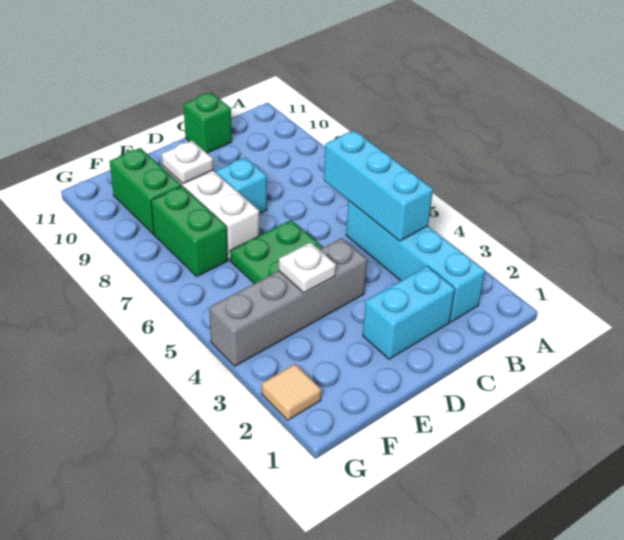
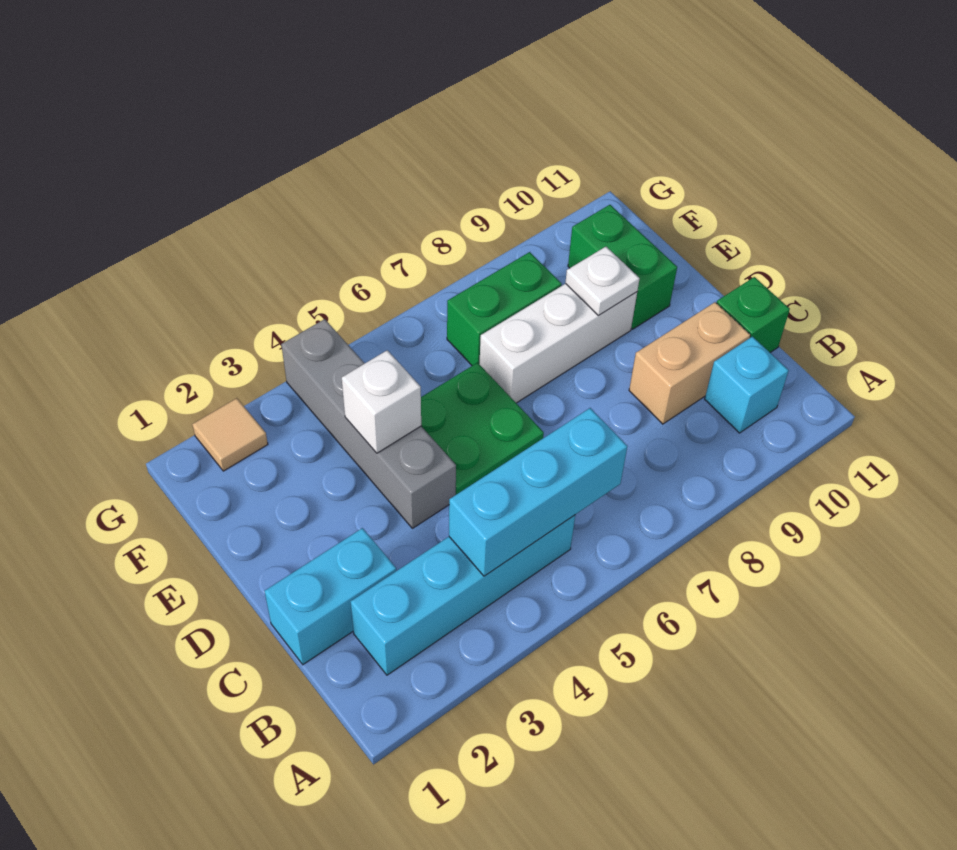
cyan 1x2 brick [363,266,455,359] -> cyan 1x2 brick turned to [265,528,396,664]
none -> tan 1x2 brick [629,302,750,424]
cyan 1x1 brick [216,157,267,214] -> cyan 1x1 brick moved to [705,337,789,433]
white 1x1 plate [279,242,336,293] -> white 1x1 brick [342,350,421,453]
green 1x2 brick [110,148,181,234] -> green 1x2 brick turned to [568,205,677,329]

